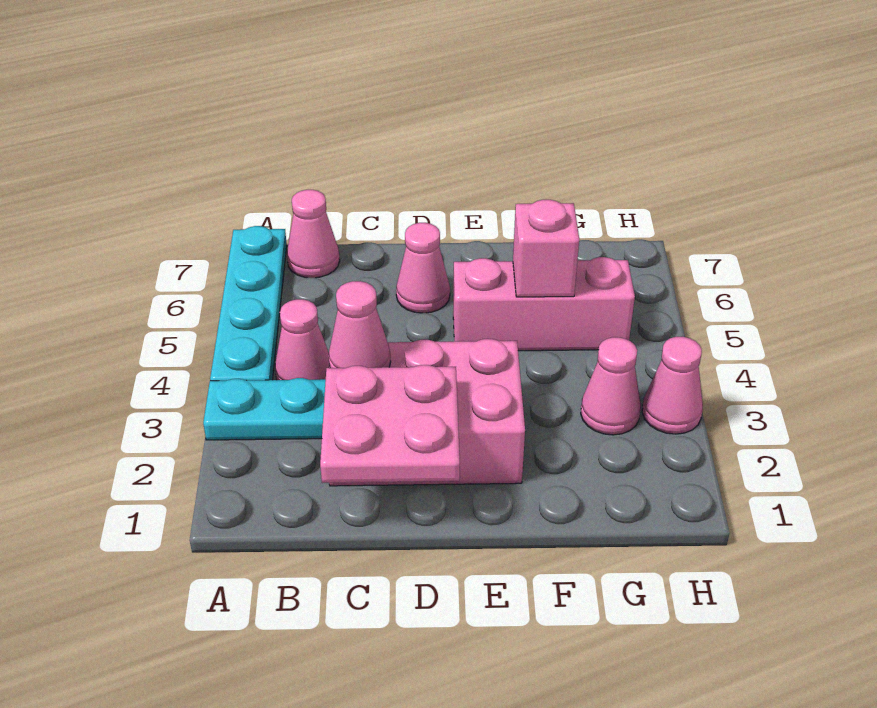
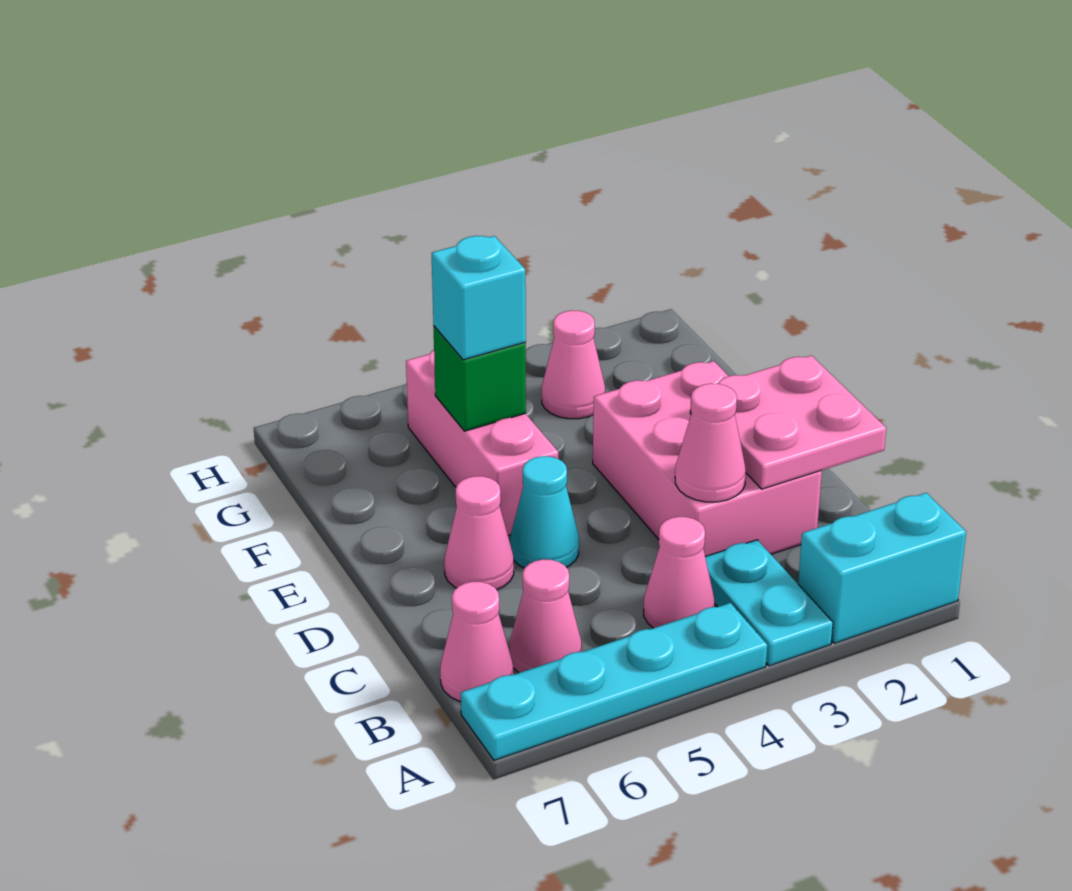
none -> cyan 1x2 brick [798,493,966,643]
none -> cyan 1x1 cone [510,456,579,568]
pink 1x1 brick [513,200,579,297] -> green 1x1 brick [433,326,526,431]
none -> cyan 1x1 brick [432,236,526,360]
pink 1x1 cone [642,337,703,434] -> pink 1x1 cone moved to [510,559,582,673]

